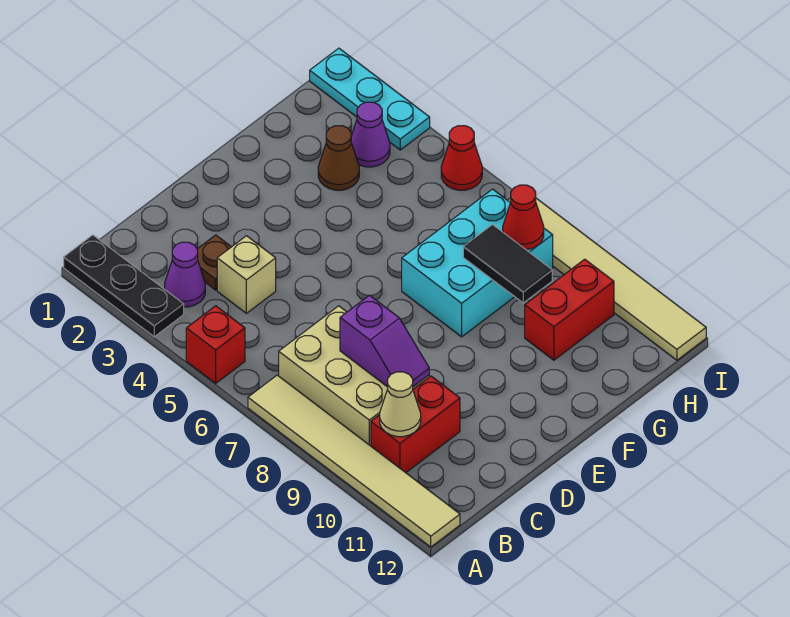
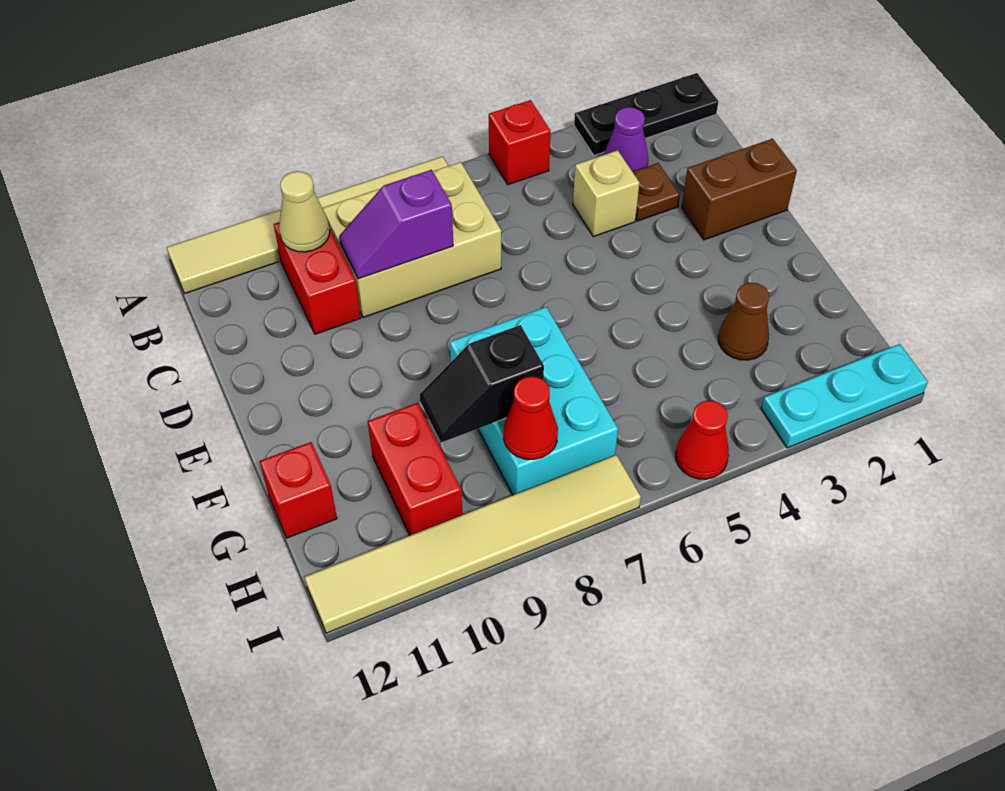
none -> brown 1x2 brick [682,139,797,240]
black 1x2 tile [463,225,552,303] -> black 1x2 slope [420,325,544,442]
none -> red 1x1 brick [260,442,337,538]
purple 1x1 cone [351,102,390,167] -> none

